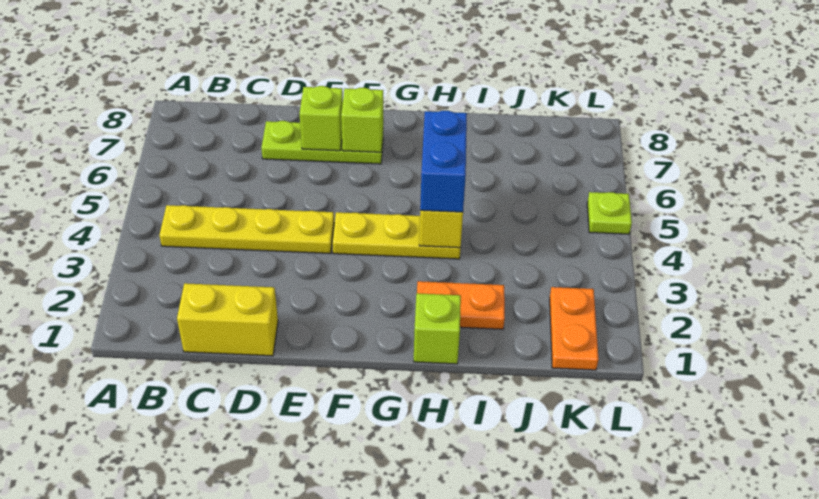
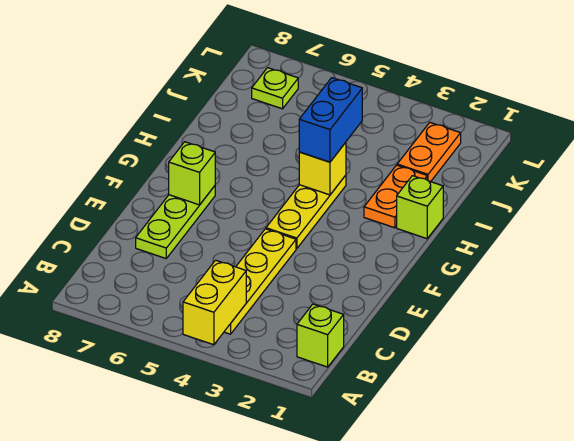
yellow 1x2 brick [177,283,278,356] -> yellow 1x2 brick moved to [183,260,246,345]
lime 1x1 brick [299,86,343,151] -> lime 1x1 brick moved to [297,304,344,367]
blue 1x2 brick [420,111,467,212] -> blue 1x2 brick turned to [299,78,362,162]
orange 1x2 plate [550,287,598,370] -> orange 1x2 plate turned to [397,123,461,182]
lime 1x1 plate [587,192,632,234] -> lime 1x1 plate moved to [252,68,298,109]

